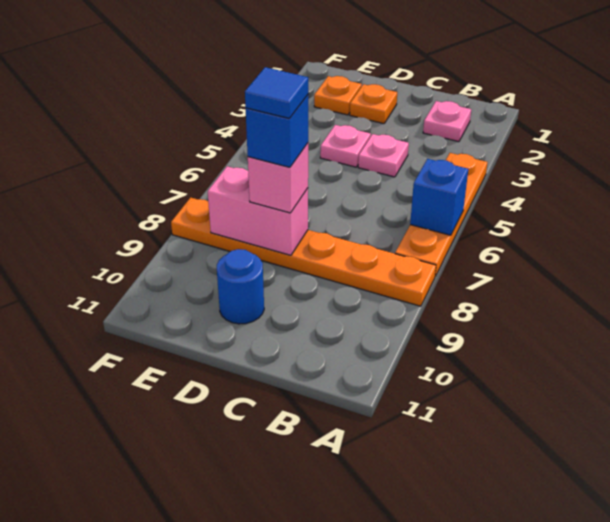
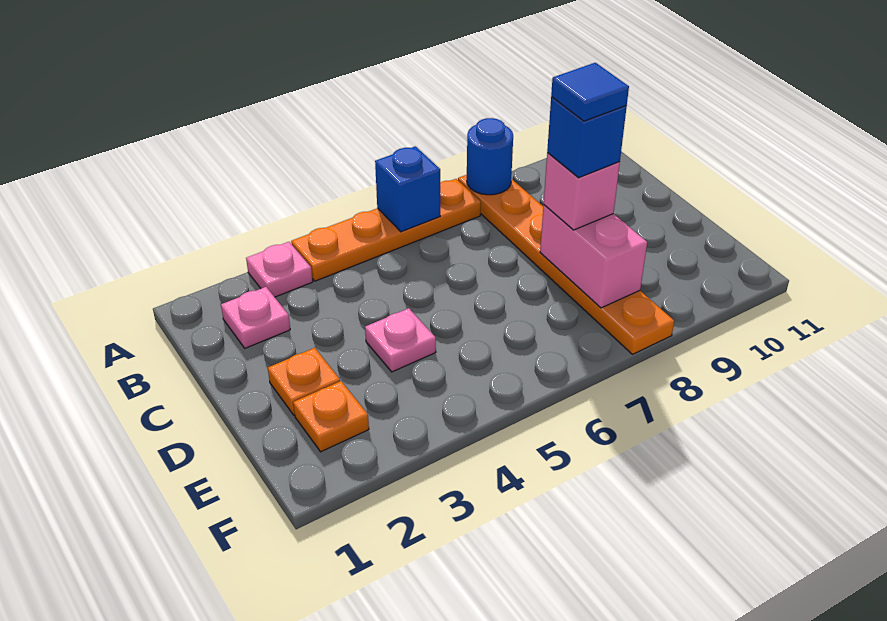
pink 1x1 plate [358,134,409,177] -> pink 1x1 plate moved to [246,242,313,297]
blue 1x1 round brick [217,249,264,324] -> blue 1x1 round brick moved to [467,118,513,195]

